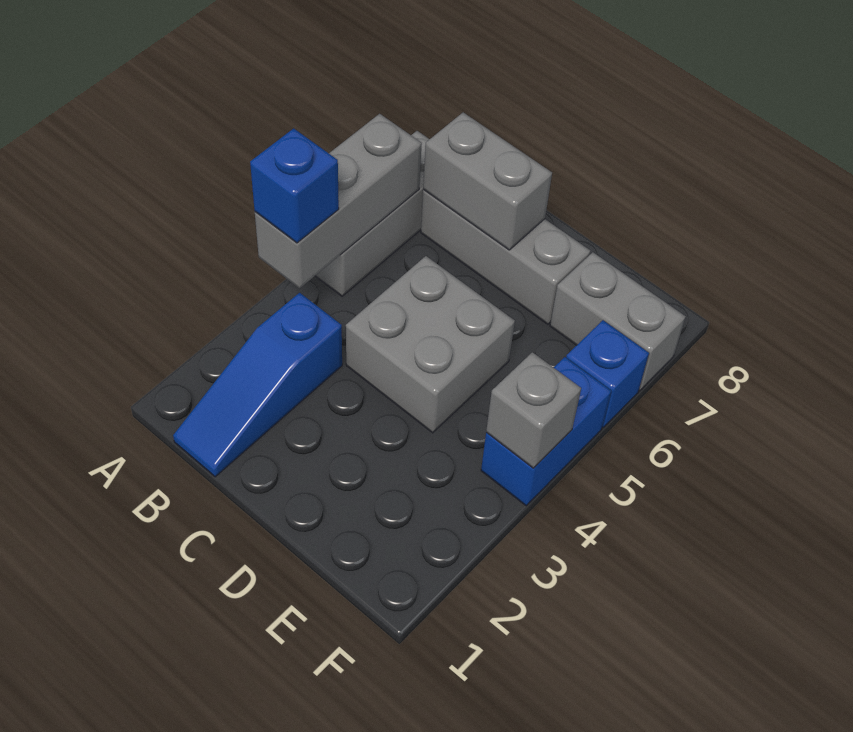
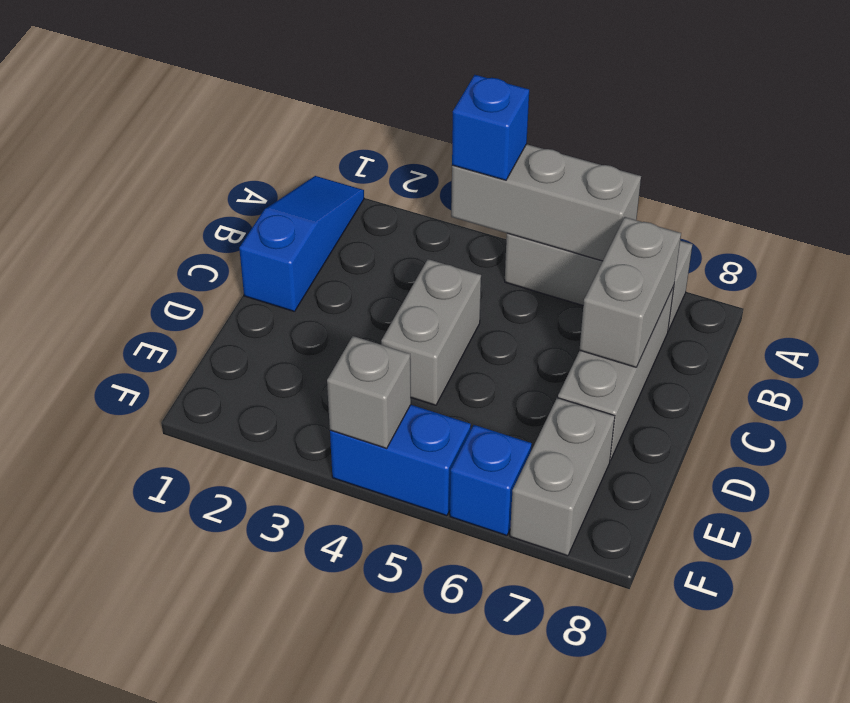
blue 1x3 slope [173,293,342,477] -> blue 1x3 slope turned to [239,176,364,312]
grey 2x2 brick [346,256,515,433] -> grey 1x2 brick [381,259,481,405]

